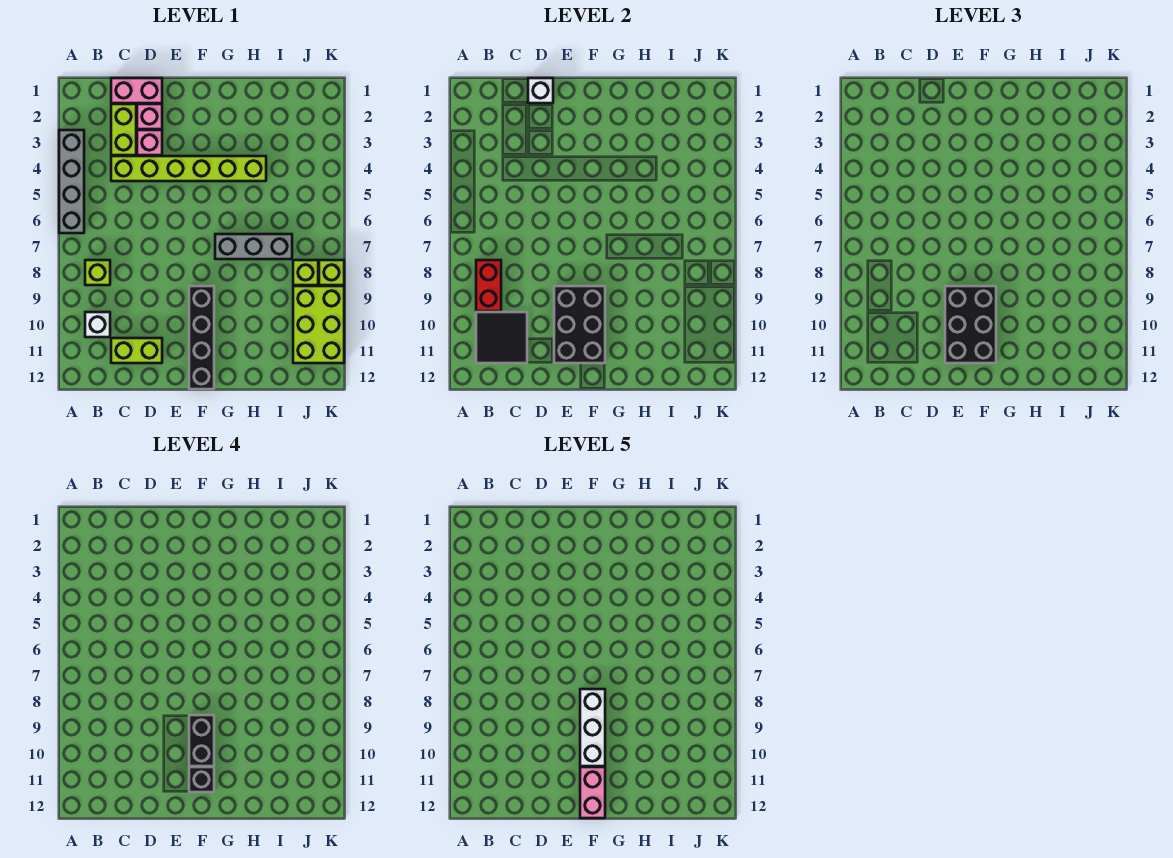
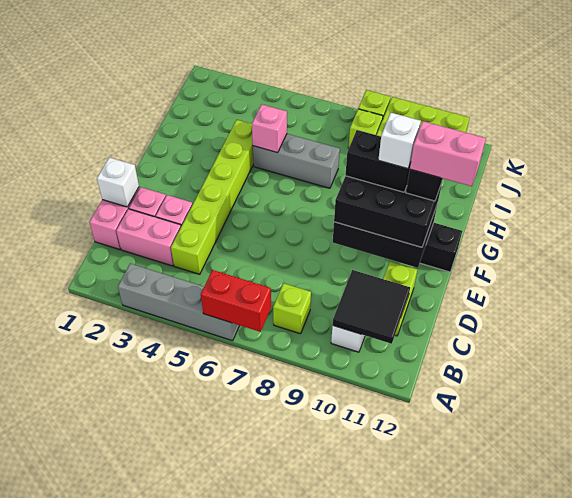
red 1x2 brick [476,260,501,311] -> red 1x2 brick moved to [201,270,271,332]
lime 1x2 brick [111,104,136,155] -> pink 1x2 brick [116,209,181,266]
white 1x3 brick [580,689,605,766] -> white 1x1 brick [378,113,421,169]
grey 1x3 brick [215,234,292,259] -> grey 1x3 brick turned to [253,134,340,188]
none -> pink 1x1 brick [252,105,287,153]

